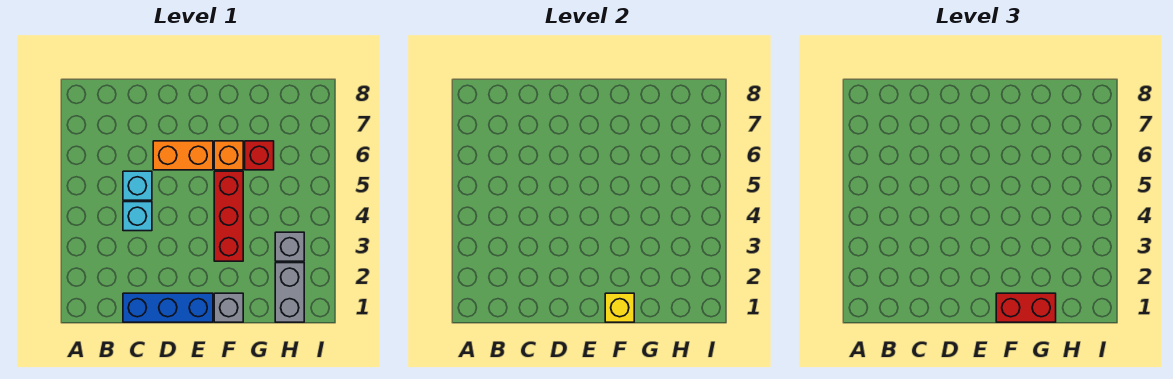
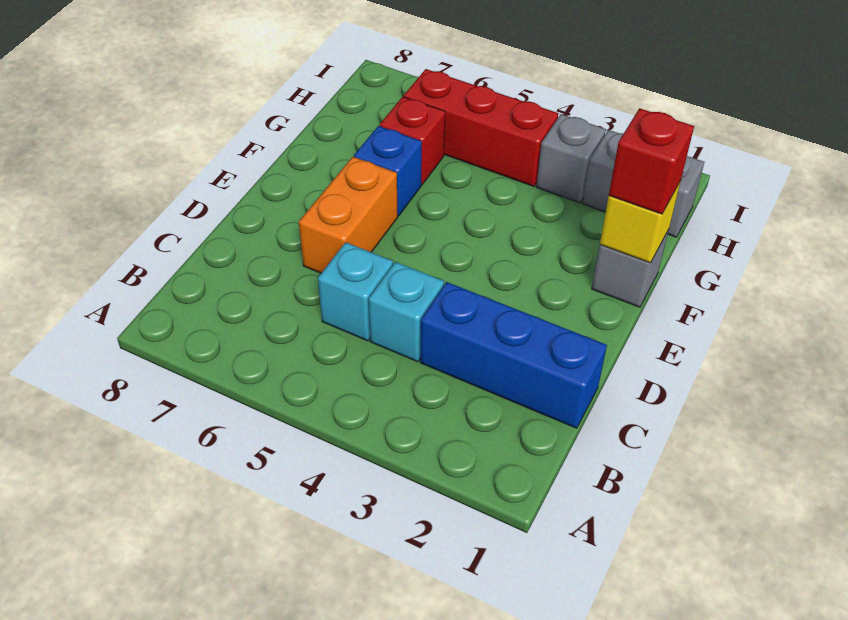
blue 1x3 brick [123,293,213,322] -> blue 1x3 brick turned to [420,282,607,428]
red 1x2 brick [996,293,1056,322] -> red 1x1 brick [609,108,694,214]
red 1x3 brick [214,171,243,261] -> red 1x3 brick moved to [404,69,559,186]
orange 1x1 brick [214,141,243,170] -> blue 1x1 brick [354,126,422,216]

